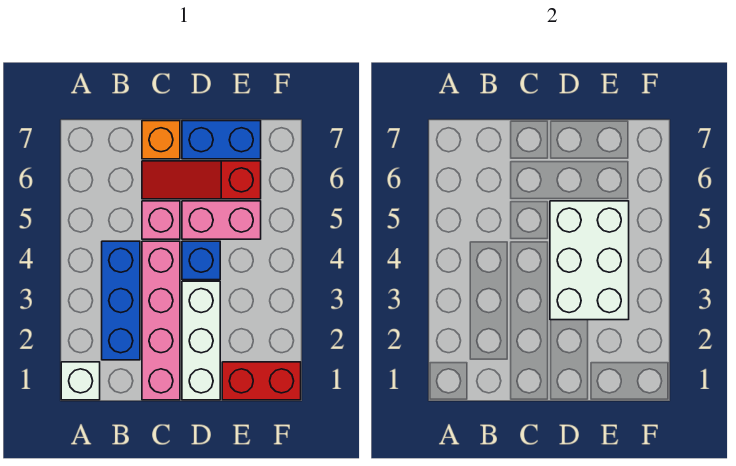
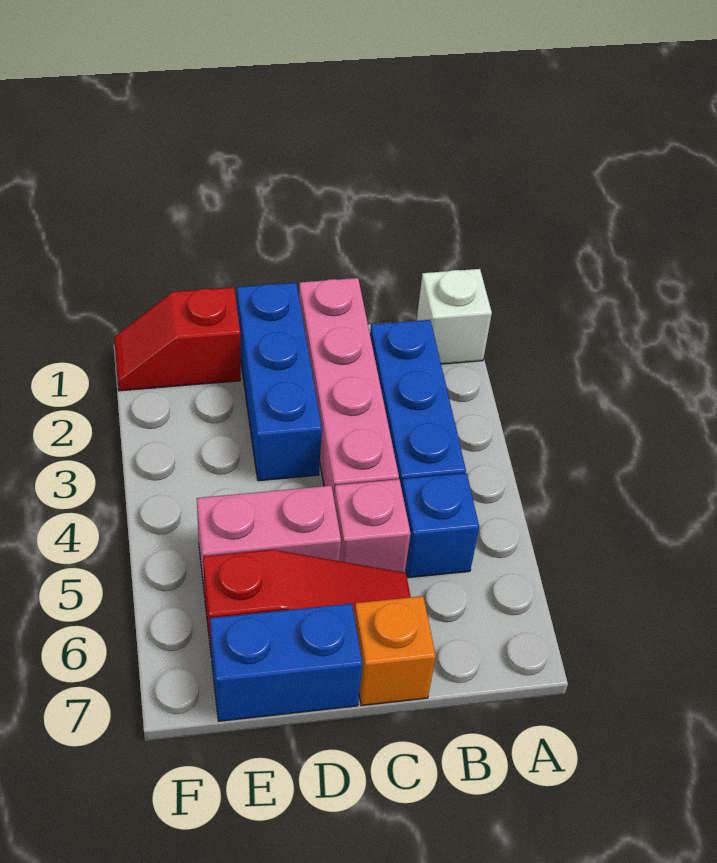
white 1x3 brick [182,281,220,400] -> blue 1x3 brick [237,283,322,481]
white 2x3 brick [550,201,629,320] -> none
blue 1x1 brick [182,241,220,280] -> blue 1x1 brick moved to [402,473,479,578]
red 1x2 brick [222,362,301,400] -> red 1x2 slope [114,287,241,391]

